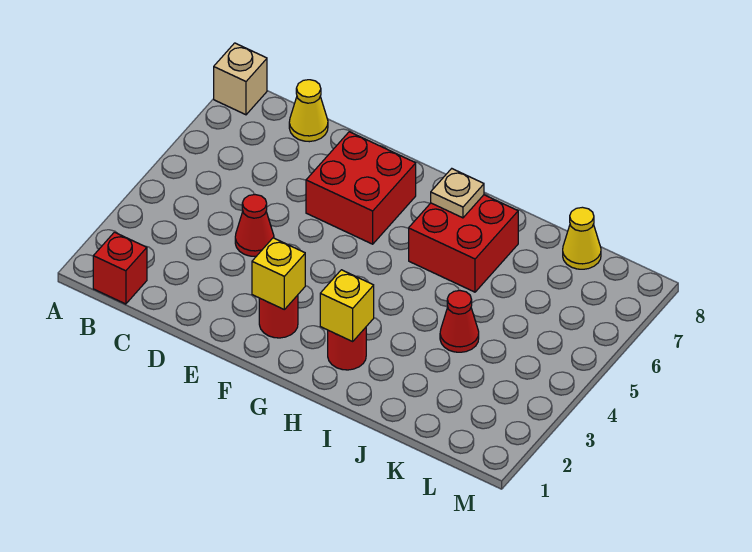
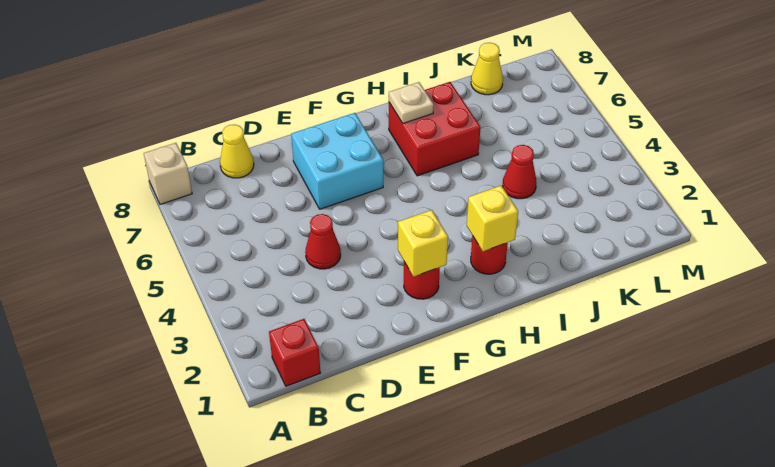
red 2x2 brick [306,132,416,244] -> cyan 2x2 brick [291,113,383,209]

